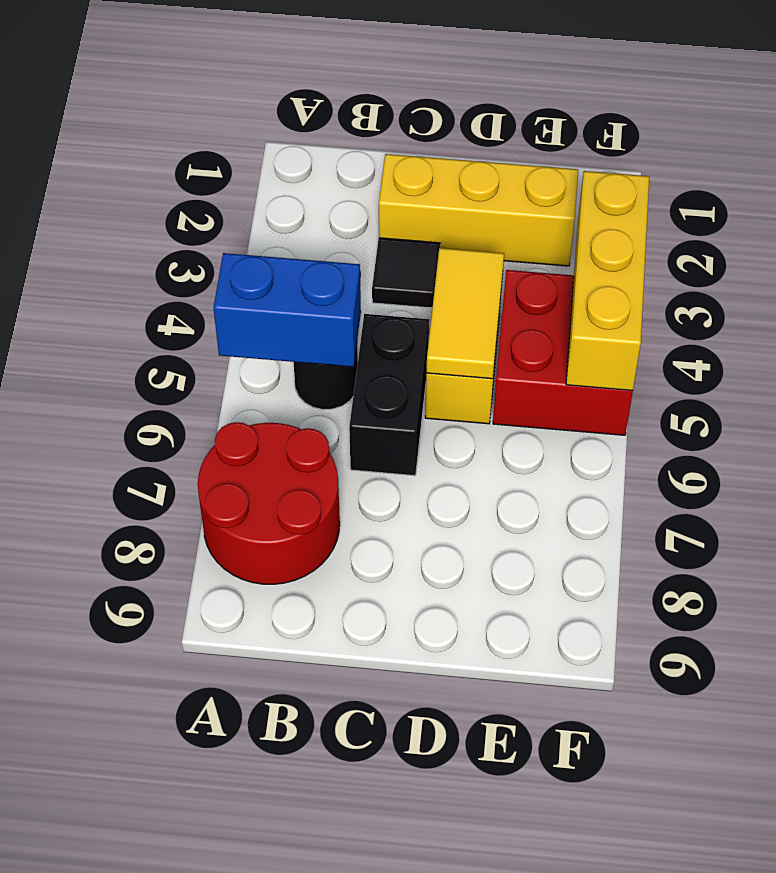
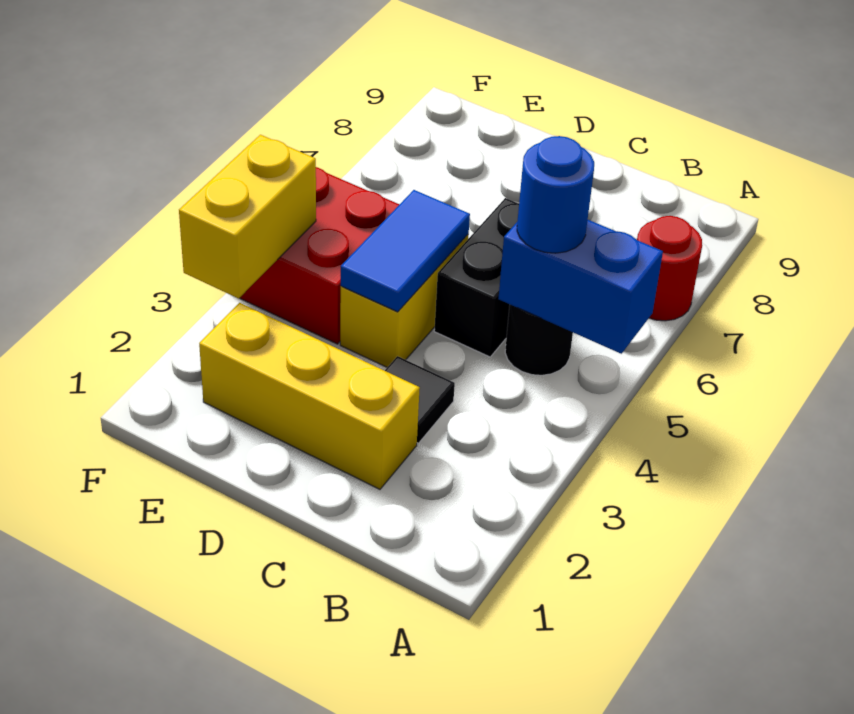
red 2x2 round brick [198,422,340,584] -> red 1x1 round brick [637,216,702,321]
none -> blue 1x1 round brick [517,136,594,253]
yellow 1x2 tile [427,248,504,379] -> blue 1x2 tile [341,190,470,312]
yellow 1x3 brick [566,171,649,391] -> yellow 1x2 brick [179,135,316,298]

